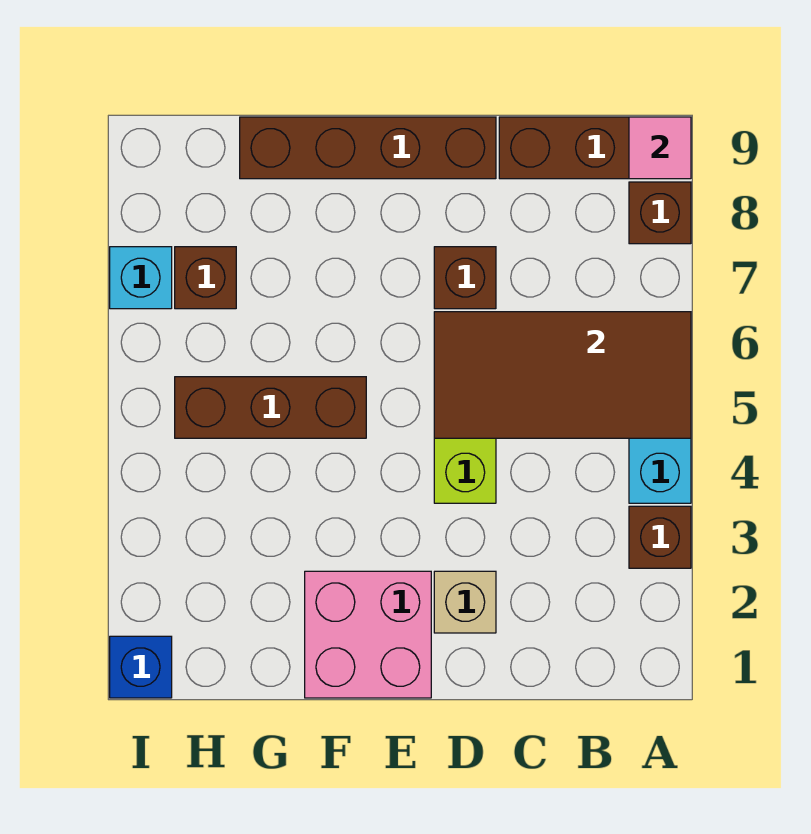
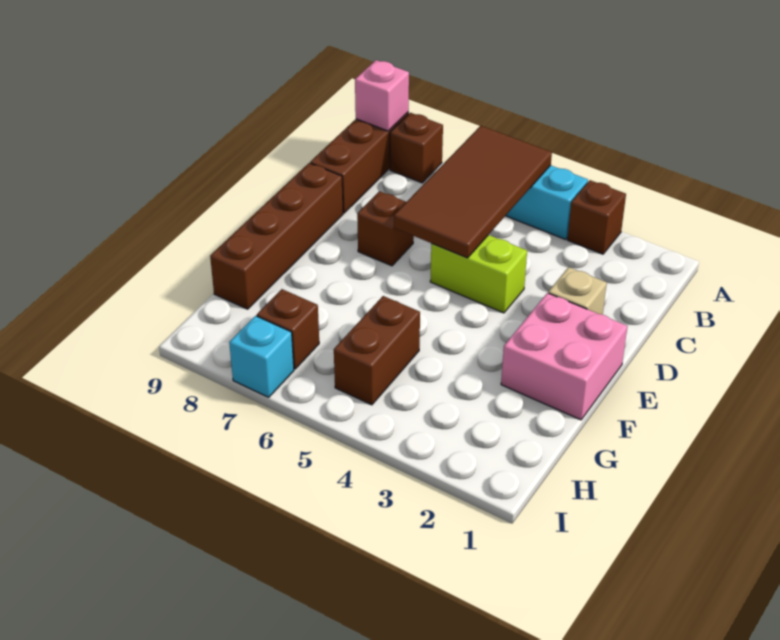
pink 1x1 tile [629,117,691,179] -> pink 1x1 brick [355,60,409,131]
brown 1x3 brick [175,377,366,438] -> brown 1x2 brick [334,296,420,405]
blue 1x1 brick [110,636,172,698] -> none

